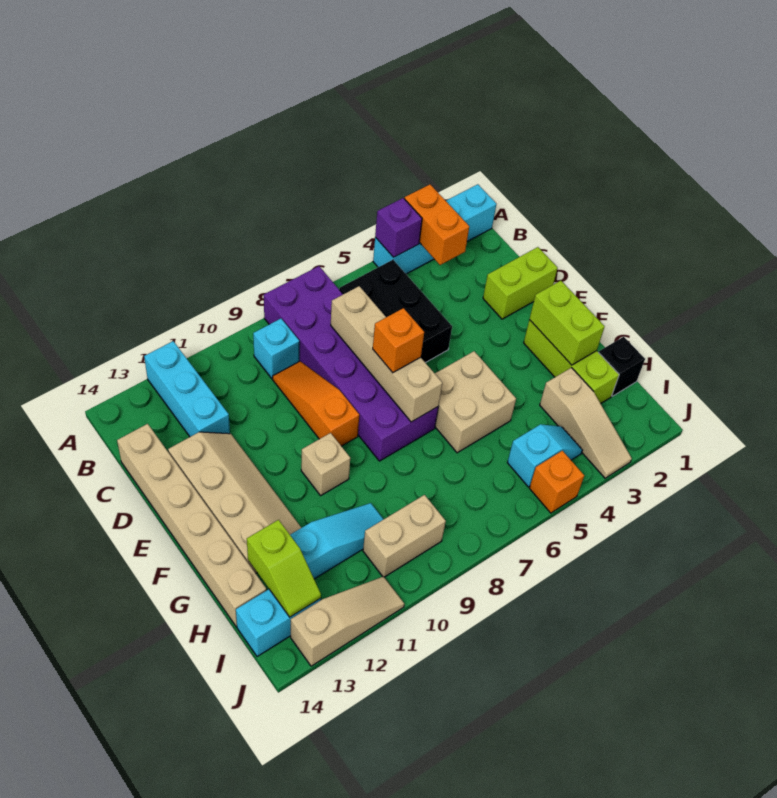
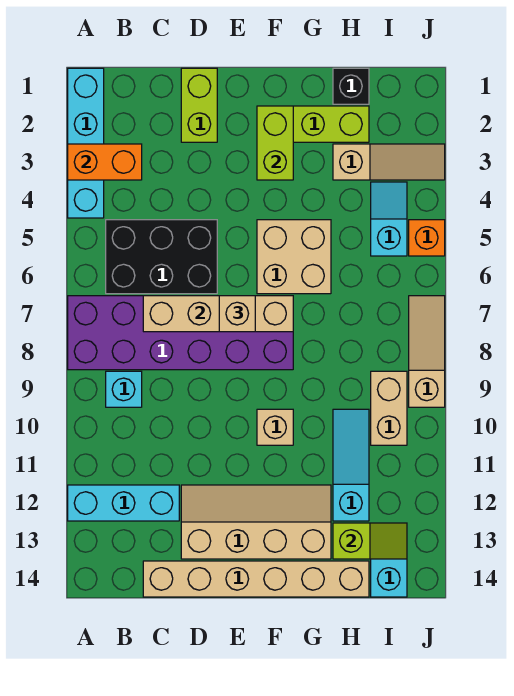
purple 1x1 brick [375,198,422,257] -> none
orange 1x3 slope [273,361,359,446] -> none
orange 1x1 brick [373,308,424,373] -> tan 1x1 brick [219,296,255,332]
lime 1x2 brick [529,281,605,365] -> lime 1x2 brick turned to [257,106,293,180]
tan 1x3 slope [291,576,404,666] -> tan 1x3 slope moved to [409,296,445,407]

